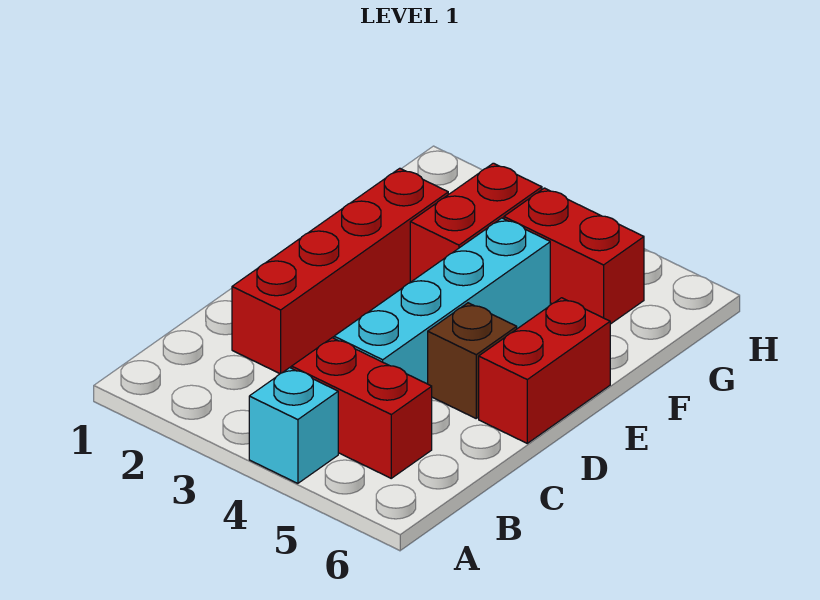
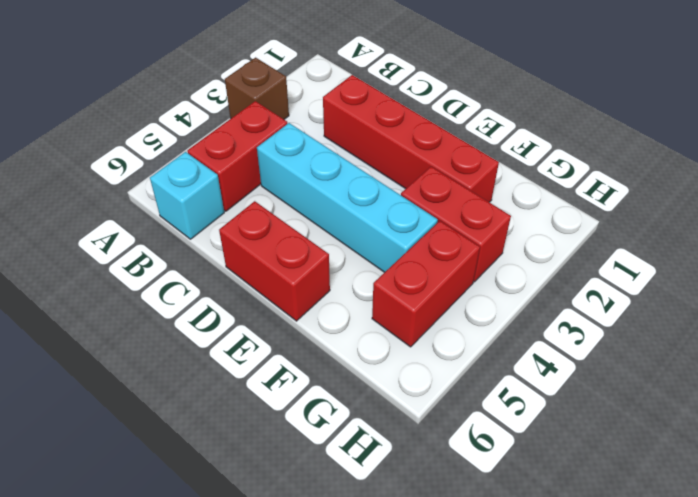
cyan 1x1 brick [249,368,338,483] -> cyan 1x1 brick moved to [150,152,224,239]
brown 1x1 brick [428,303,517,418] -> brown 1x1 brick moved to [225,58,289,119]

